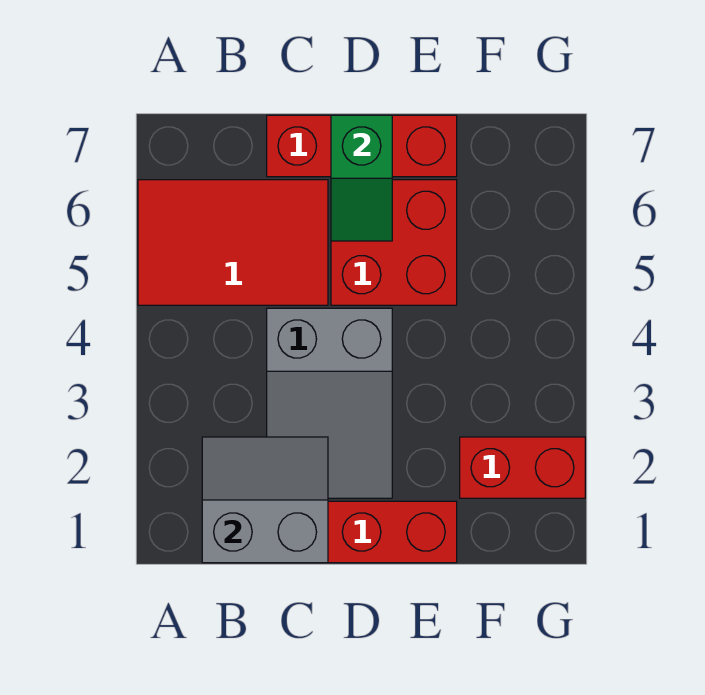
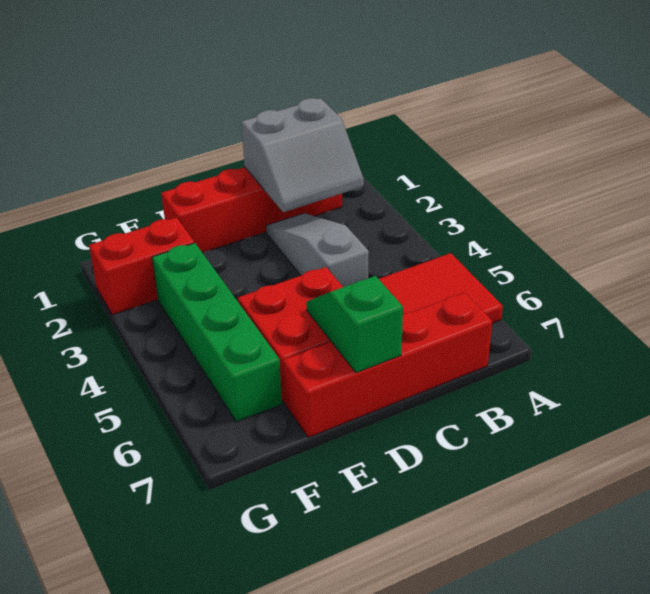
grey 2x3 slope [267,308,392,498] -> grey 1x3 slope [266,213,369,287]
red 1x3 brick [267,115,457,177] -> red 1x4 brick [283,292,492,438]
none -> green 1x4 brick [152,243,282,422]

